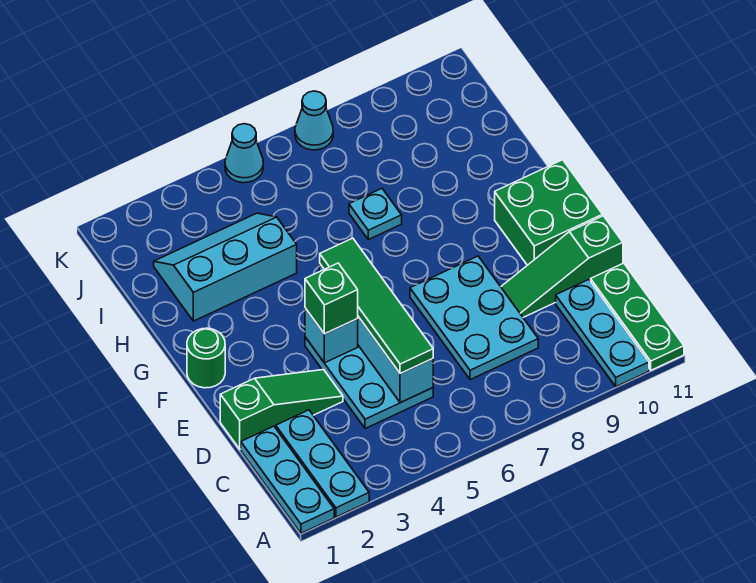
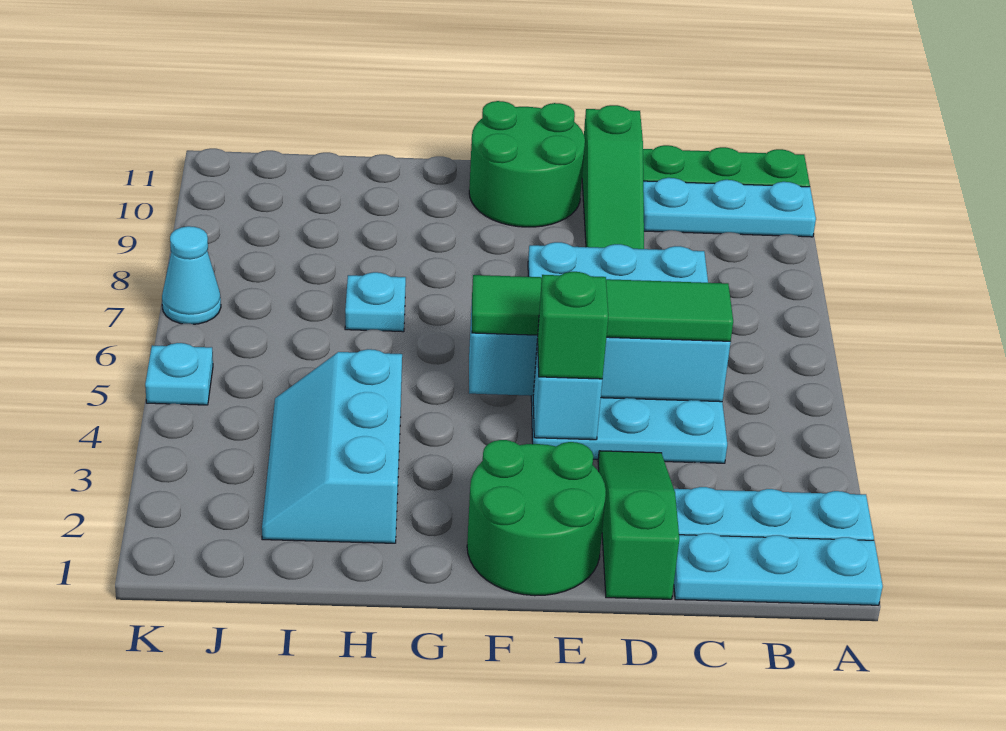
green 2x2 brick [495,160,603,265] -> green 2x2 round brick [469,101,585,227]
green 1x1 round brick [187,328,225,388] -> green 2x2 round brick [467,440,606,596]
cyan 1x1 cone [225,124,263,183] -> cyan 1x1 plate [145,343,213,405]

